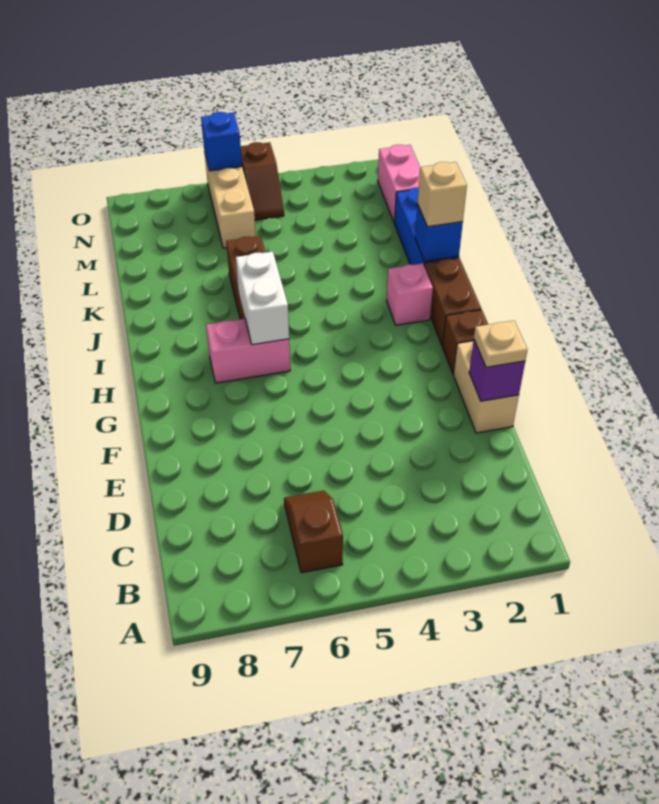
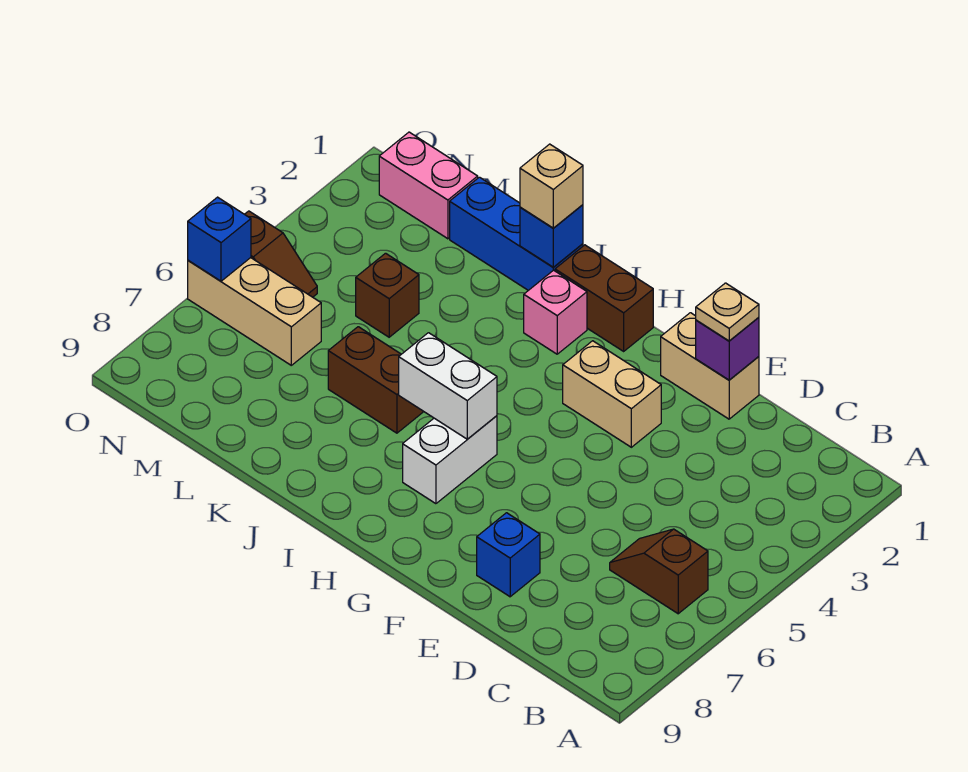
none -> blue 1x1 brick [477,513,540,597]
none -> tan 1x2 brick [563,341,661,447]
brown 1x1 brick [443,310,488,374] -> brown 1x1 brick moved to [356,253,419,337]
pink 1x2 brick [206,318,290,383] -> white 1x2 brick [403,416,497,504]

